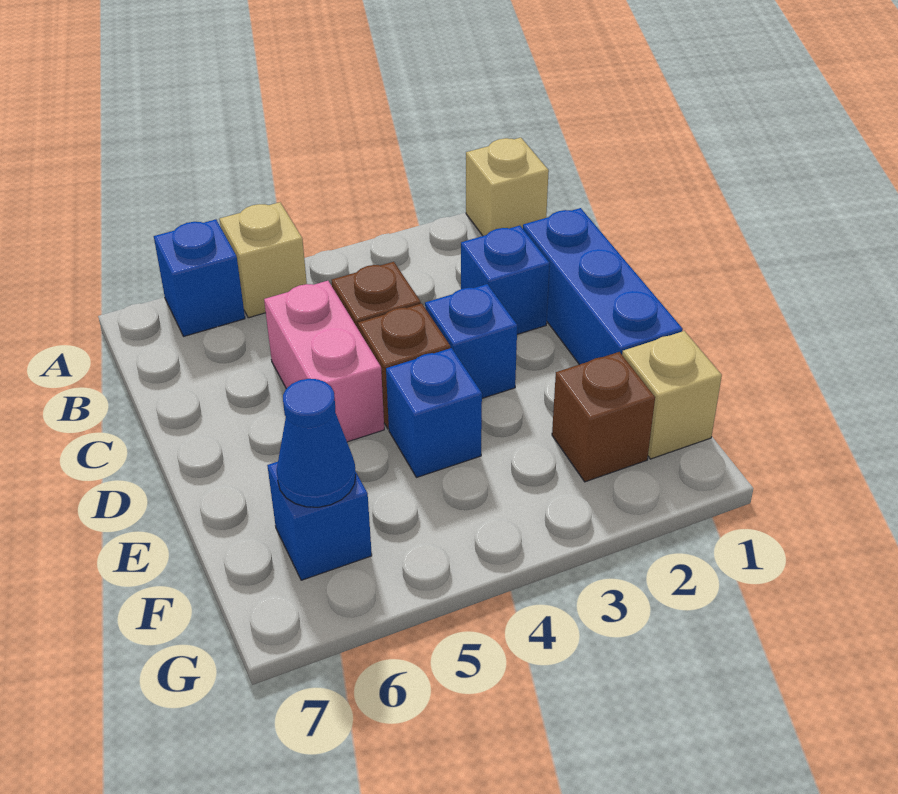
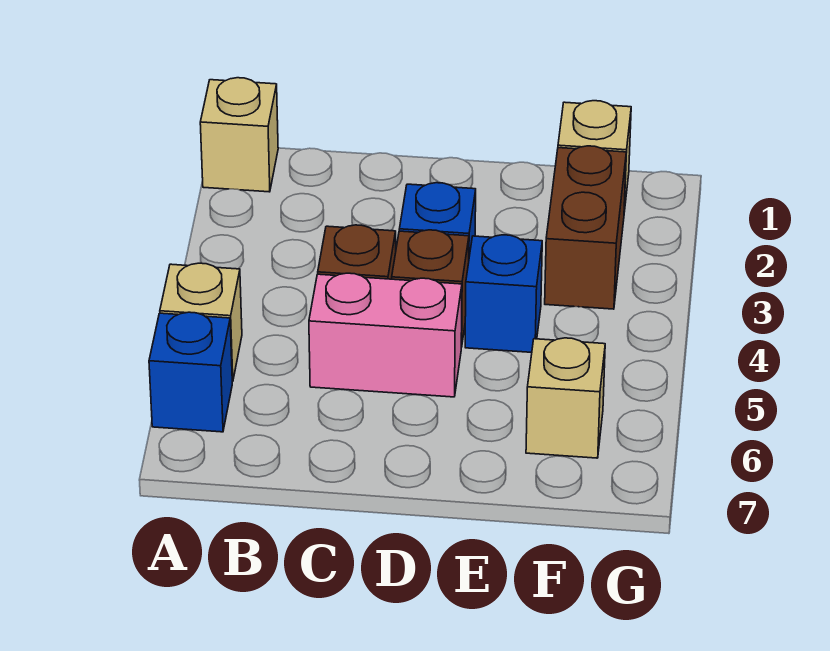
blue 1x3 brick [523,208,683,365] -> none
blue 1x1 brick [461,226,550,334] -> none
brown 1x1 brick [552,352,655,482] -> brown 1x2 brick [545,146,626,309]
blue 1x1 brick [267,462,372,580] -> tan 1x1 brick [526,338,605,458]
blue 1x1 cone [277,379,356,507] -> none

